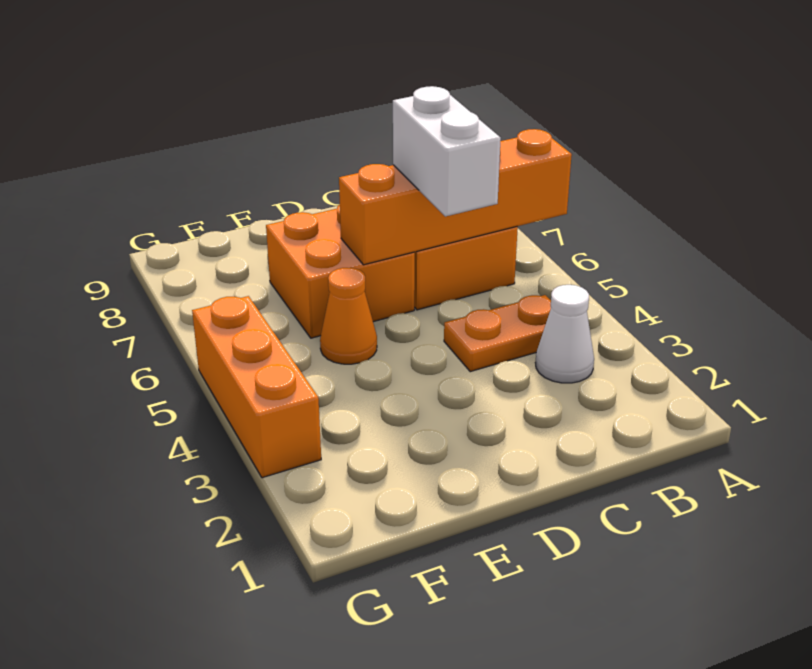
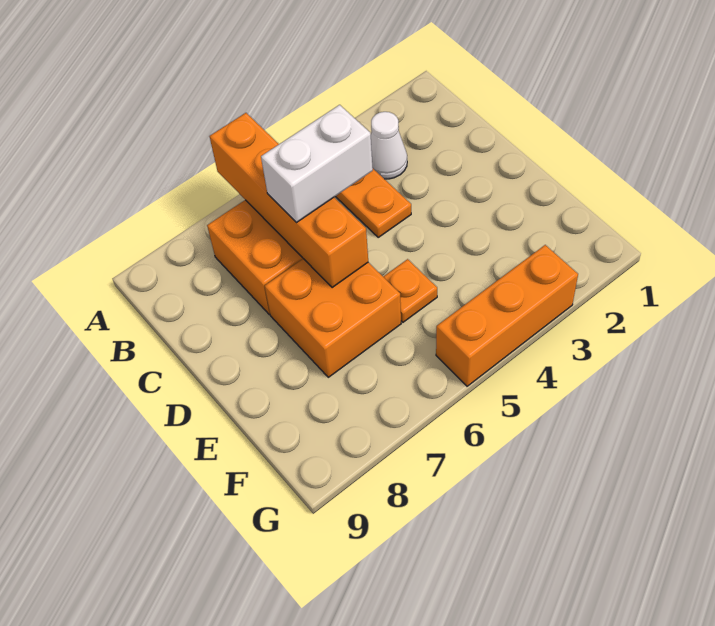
orange 1x1 cone [320,268,377,364] -> orange 1x1 plate [383,259,437,322]

